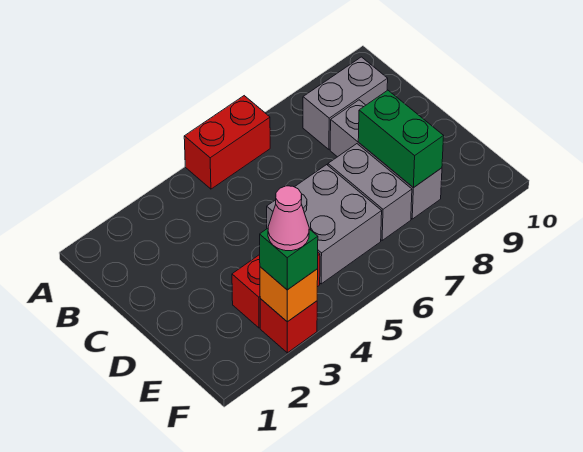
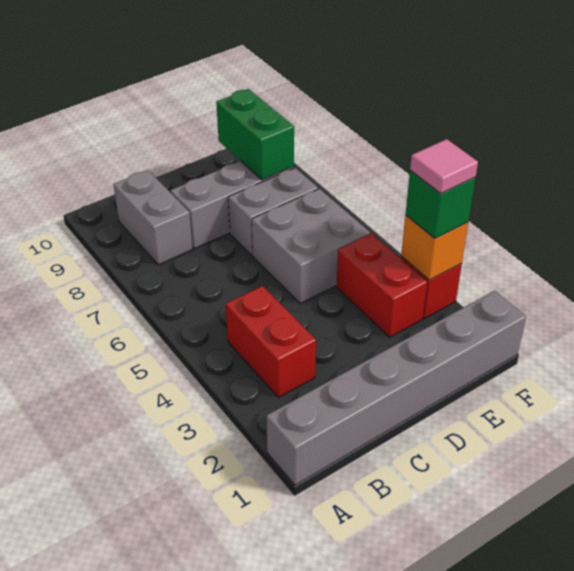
none -> grey 1x6 brick [266,291,526,485]
red 1x2 brick [184,96,270,189] -> red 1x2 brick moved to [226,286,316,397]
green 1x2 brick [358,90,444,188] -> green 1x2 brick turned to [216,89,294,180]
pink 1x1 cone [268,186,309,251] -> pink 1x1 tile [410,139,478,193]

